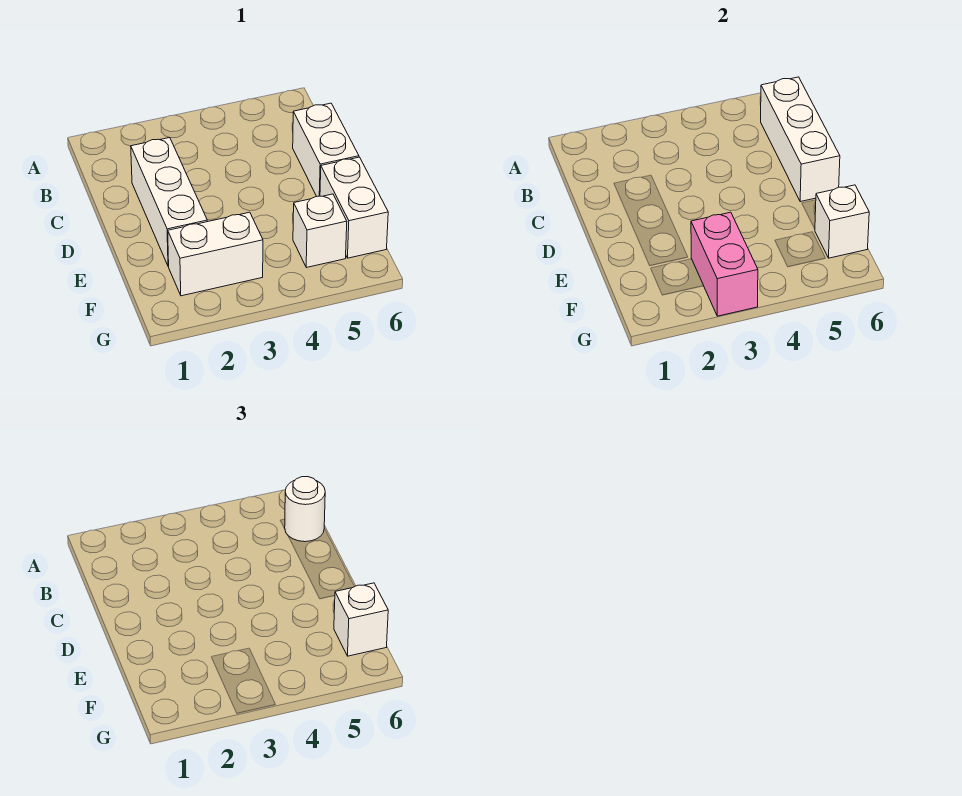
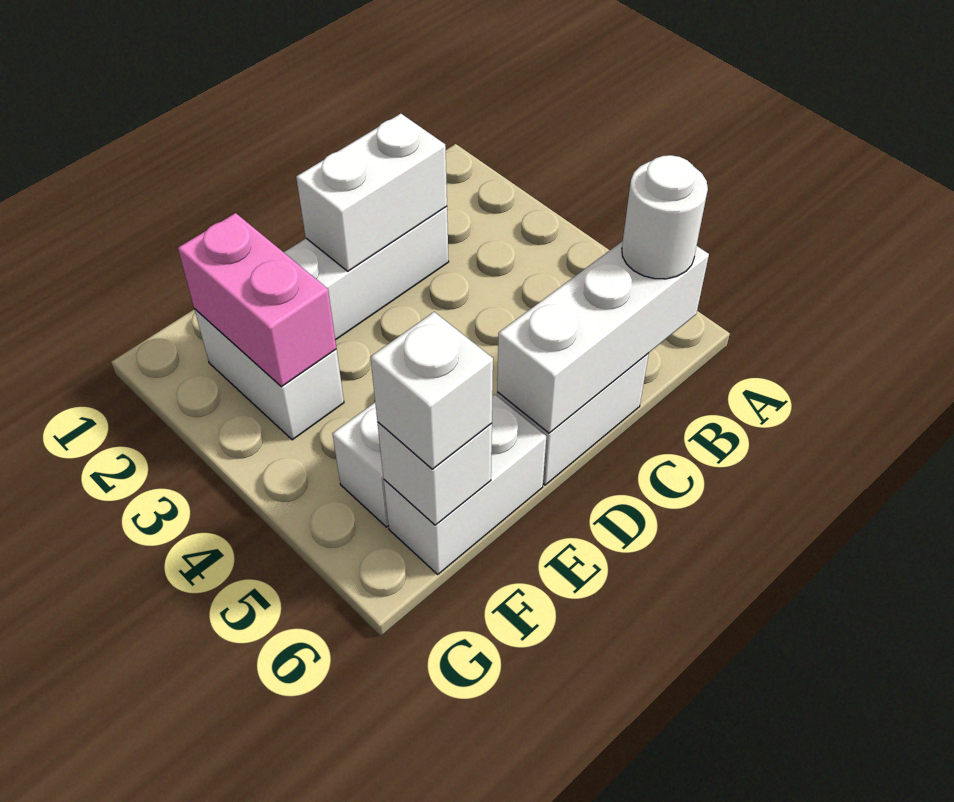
none -> white 1x2 brick [296,114,447,271]
pink 1x2 brick [691,212,758,316] -> pink 1x2 brick turned to [178,213,336,387]

